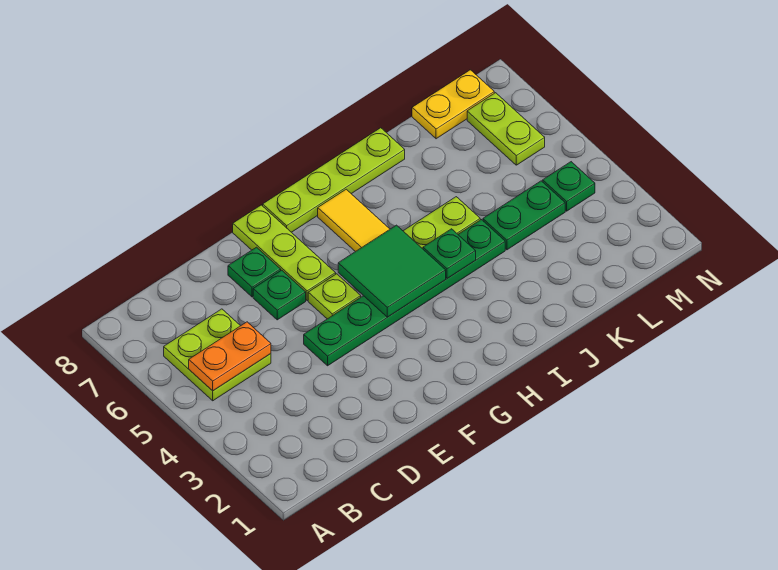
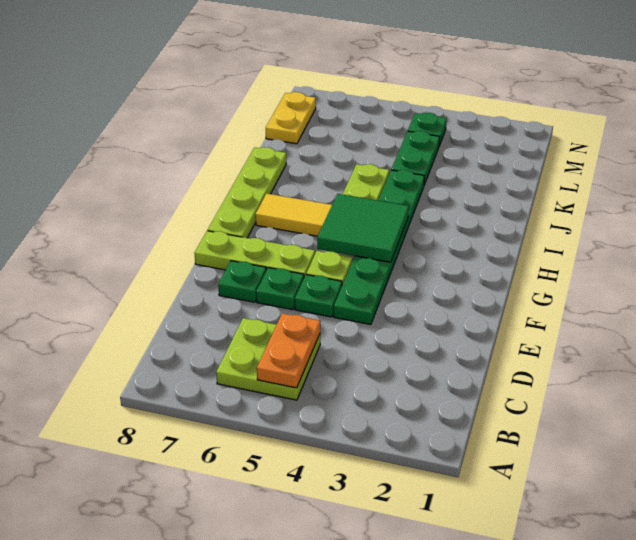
green 1x1 plate [423,229,476,279] -> green 1x1 plate moved to [295,275,342,317]
lime 1x2 plate [467,93,545,165] -> none

